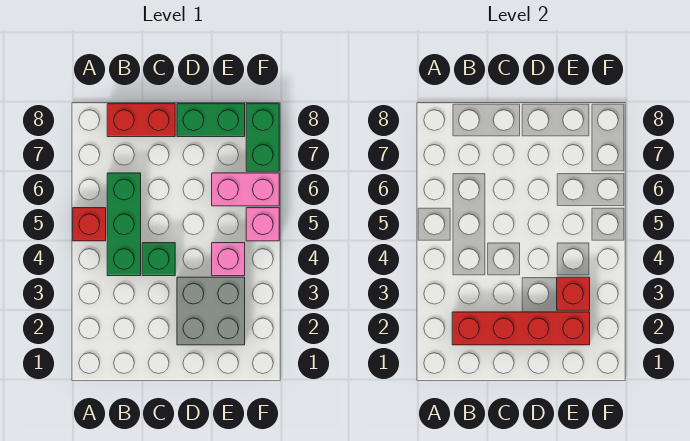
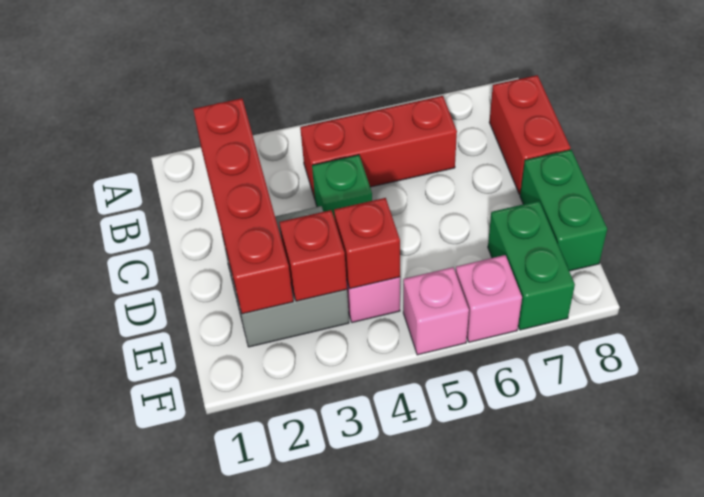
red 1x1 brick [73,208,106,241] -> red 1x1 brick moved to [334,198,400,289]
green 1x3 brick [107,173,141,276] -> red 1x3 brick [300,96,457,199]
pink 1x2 brick [212,173,279,206] -> pink 1x1 brick [455,255,522,342]
green 1x2 brick [246,104,279,171] -> green 1x2 brick turned to [488,201,575,330]

